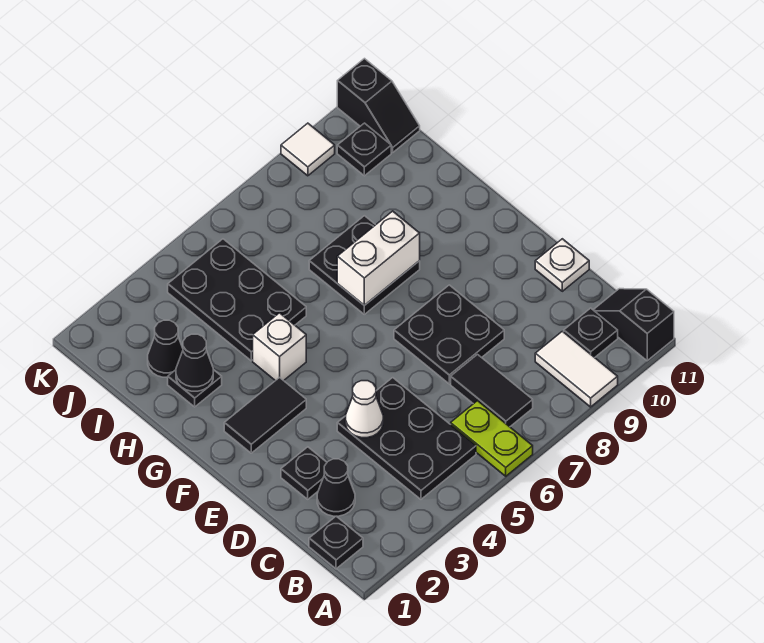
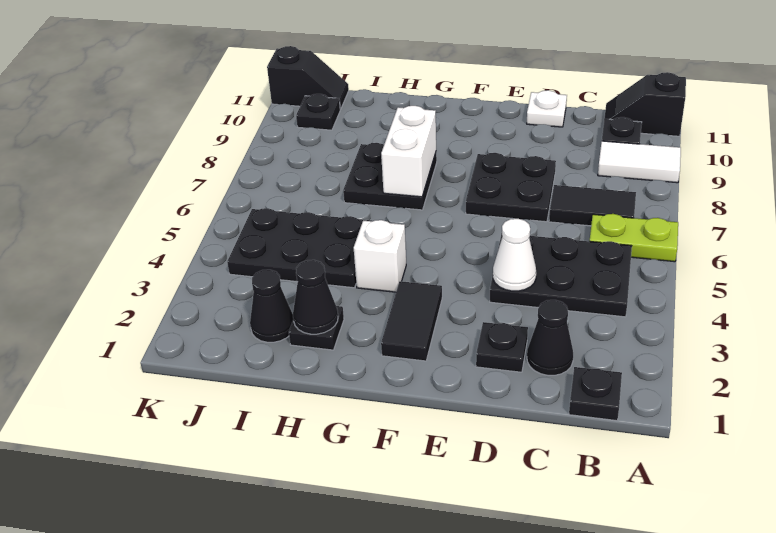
white 1x1 tile [281,123,335,176] -> none

